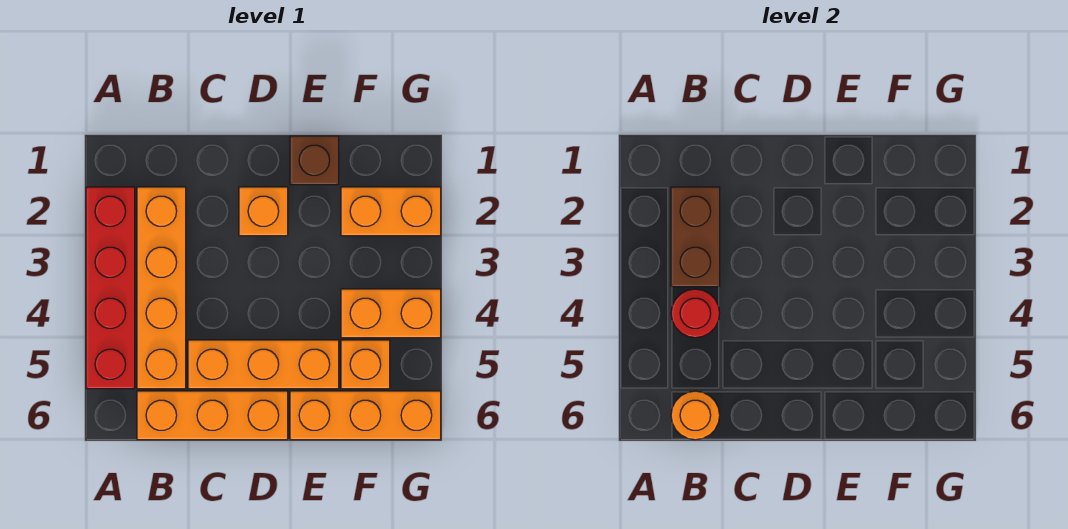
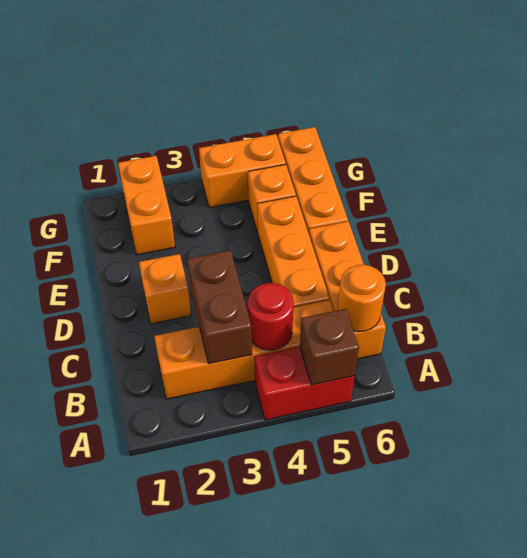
red 1x4 brick [86,187,135,389] -> red 1x2 brick [255,347,355,420]
brown 1x2 brick [671,187,720,287] -> brown 1x2 brick turned to [187,250,252,364]
brown 1x1 brick [290,136,339,185] -> brown 1x1 brick moved to [300,309,359,385]
orange 1x2 brick [341,289,441,338] -> orange 1x2 brick turned to [199,134,286,208]

